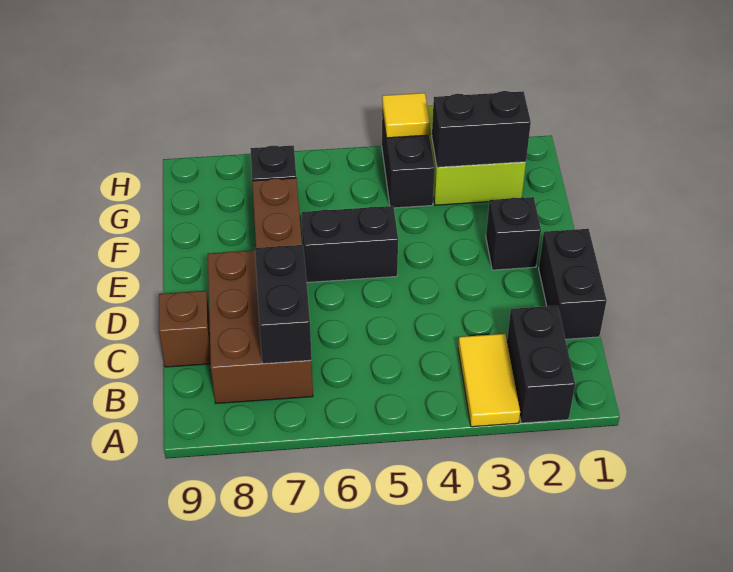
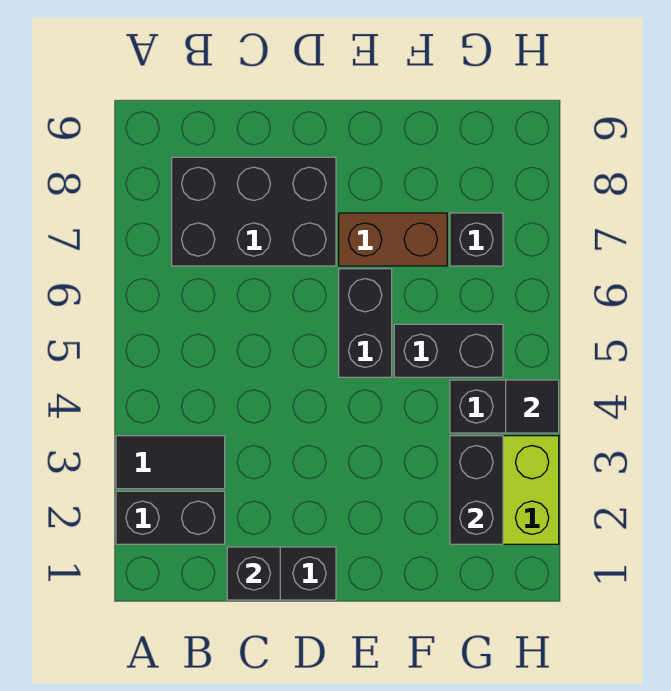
yellow 1x2 tile [458,334,520,427] -> black 1x2 tile [116,436,225,489]
brown 2x3 brick [208,250,313,404] -> black 2x3 brick [172,157,336,266]
black 1x2 brick [255,245,312,364] -> black 1x2 brick moved to [394,324,503,377]
brown 1x1 brick [159,291,211,367] -> none
black 1x1 brick [486,197,541,270] -> black 1x1 brick moved to [227,547,280,600]
yellow 1x1 tile [382,93,430,138] -> black 1x1 tile [506,380,559,433]

